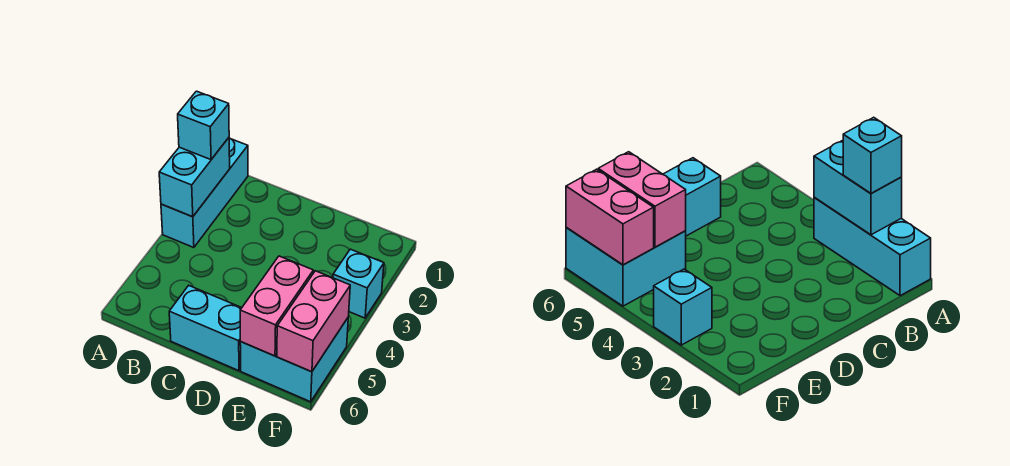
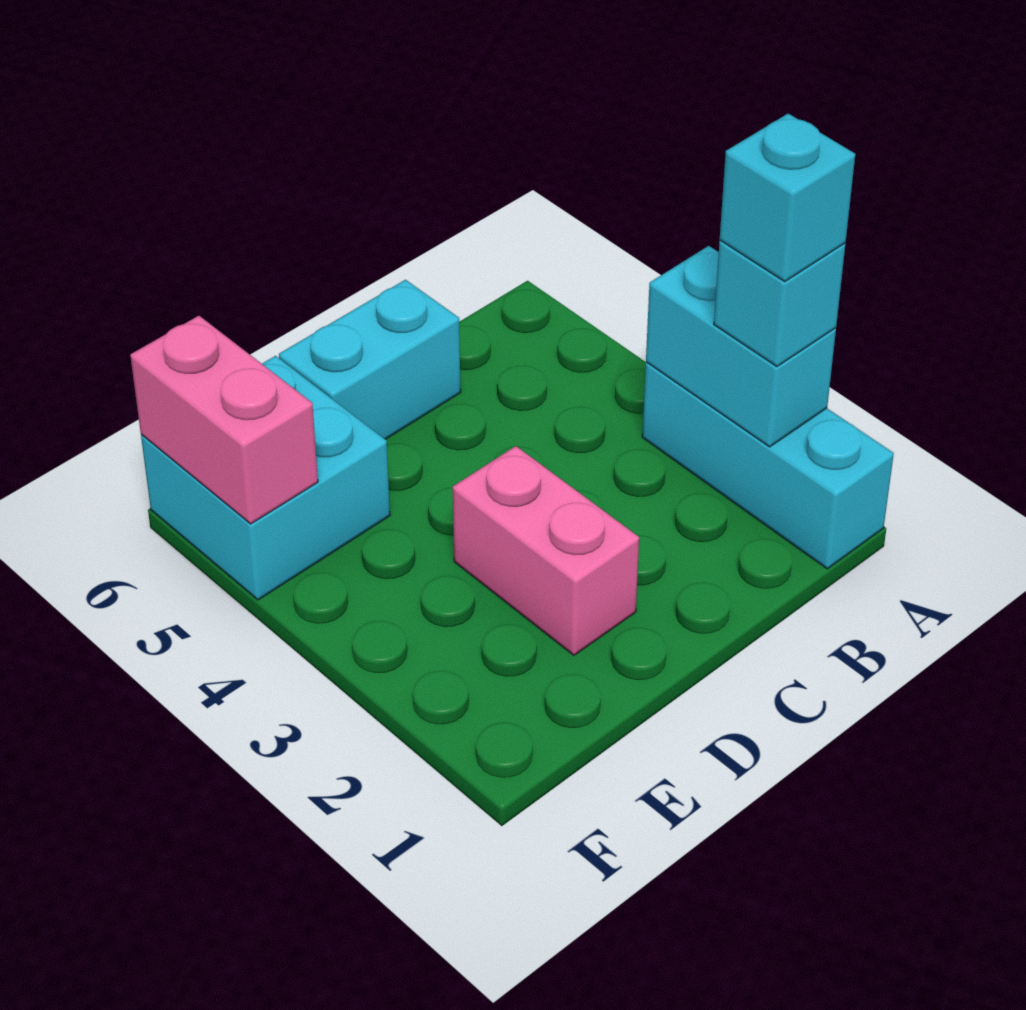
pink 1x2 brick [240,256,313,356] -> pink 1x2 brick moved to [453,446,639,655]
cyan 1x1 brick [333,249,384,318] -> cyan 1x1 brick moved to [720,114,855,282]

